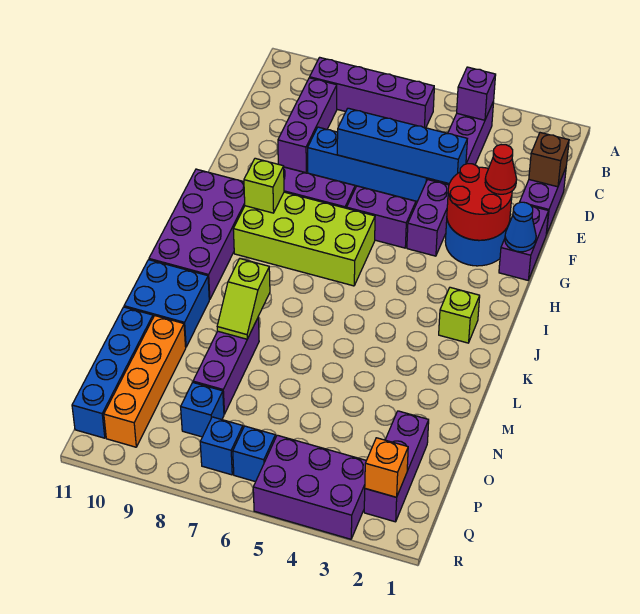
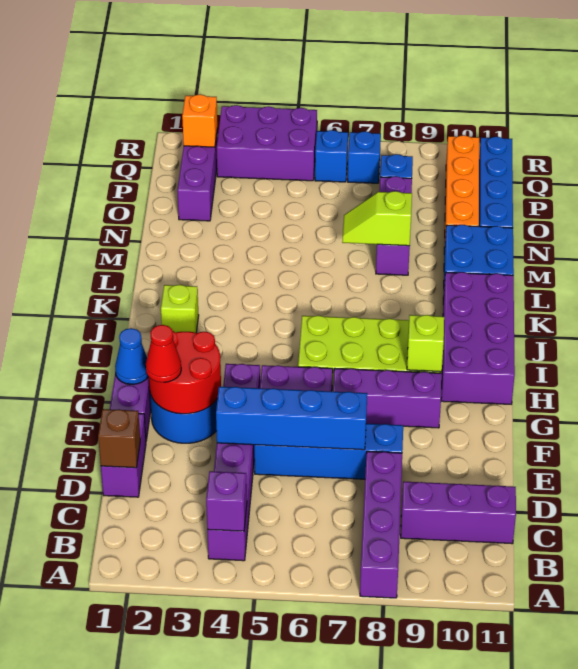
purple 1x4 brick [310,57,434,128] -> purple 1x4 brick turned to [360,451,402,598]
purple 1x3 brick [278,78,337,173] -> purple 1x3 brick turned to [401,482,516,544]
lime 1x2 slope [217,259,270,339] -> lime 1x2 slope turned to [342,191,412,246]

